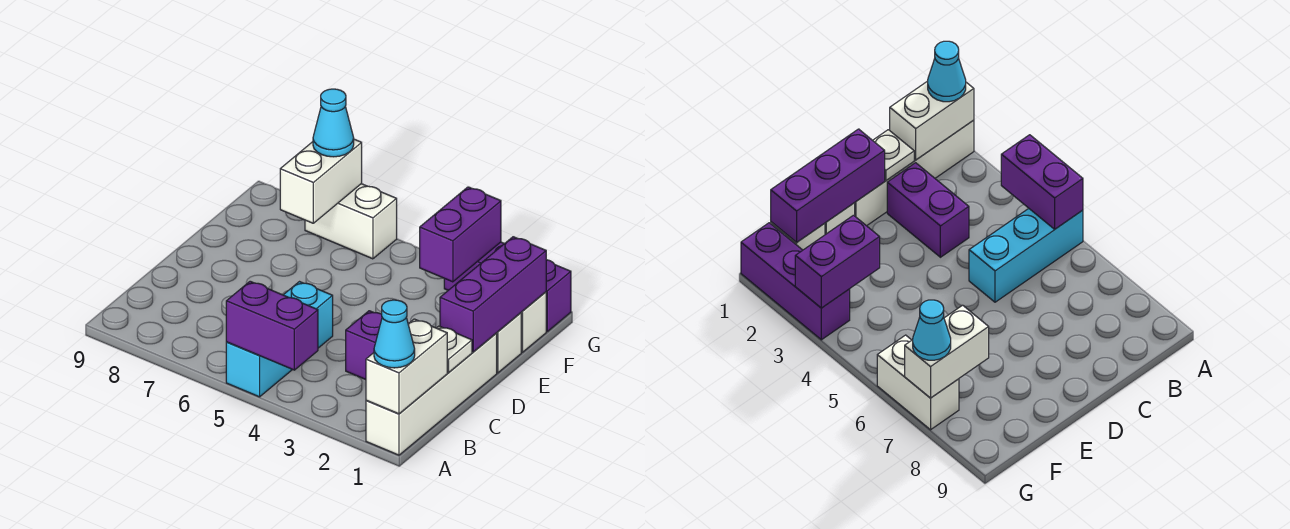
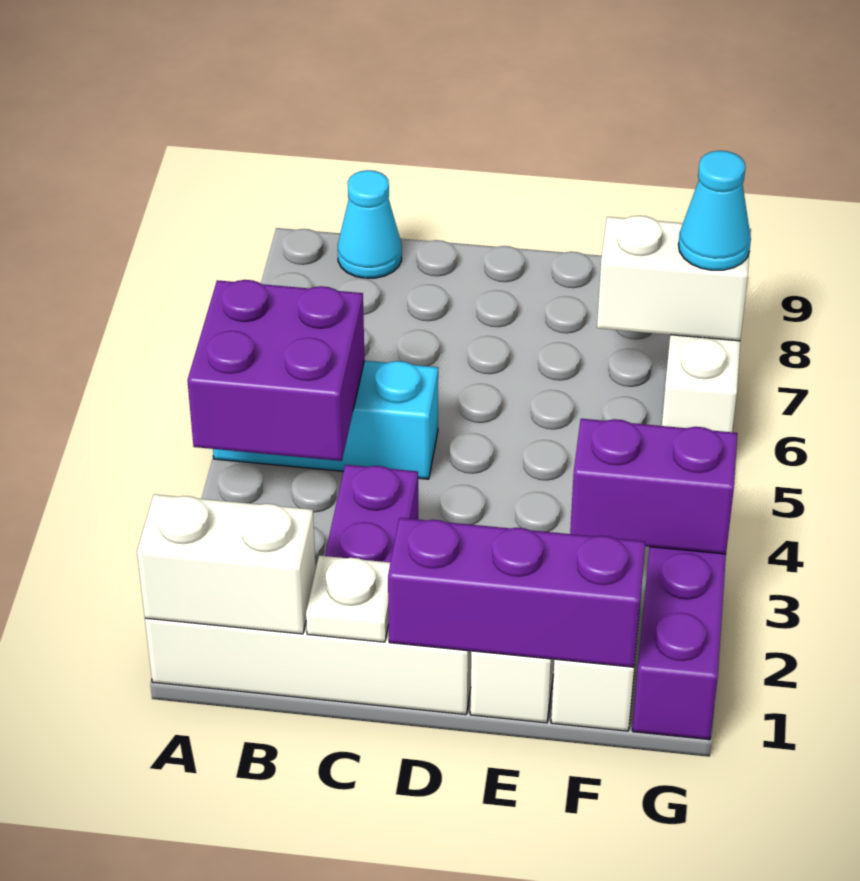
cyan 1x1 cone [374,300,415,368] -> cyan 1x1 cone moved to [338,170,402,278]
purple 1x2 brick [226,281,318,370] -> purple 2x2 brick [187,280,365,461]

